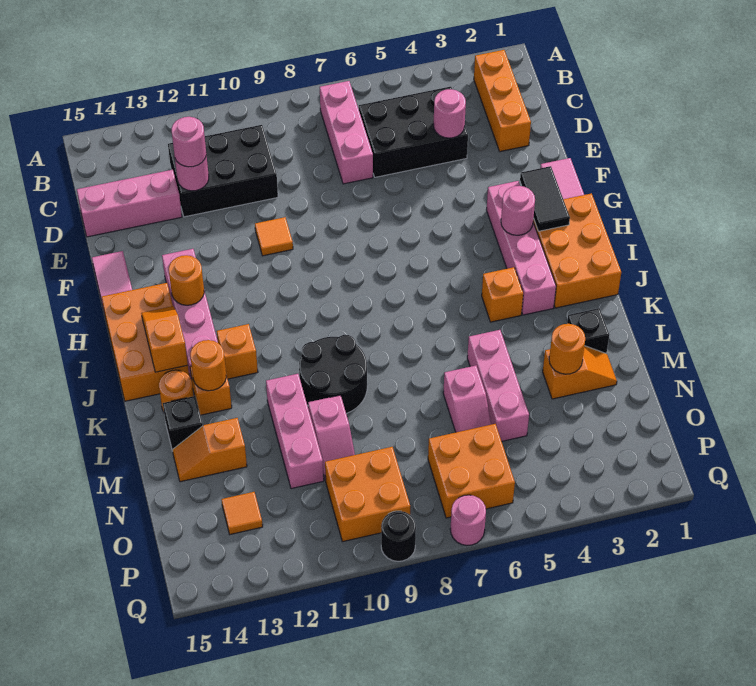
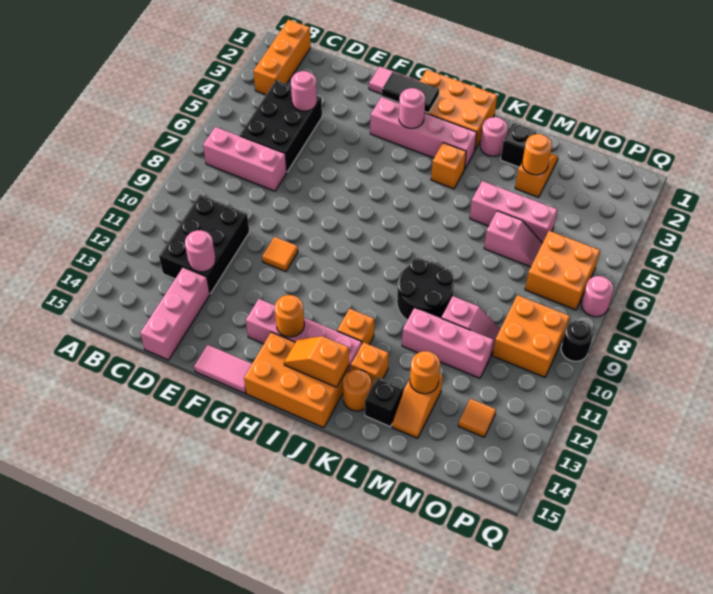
orange 1x3 brick [474,50,531,152] -> orange 1x3 brick turned to [254,20,311,95]
pink 1x1 round brick [172,117,206,167] -> pink 1x1 round brick moved to [480,117,508,156]
orange 1x1 round brick [190,340,226,391] -> orange 1x1 round brick moved to [410,351,440,394]

